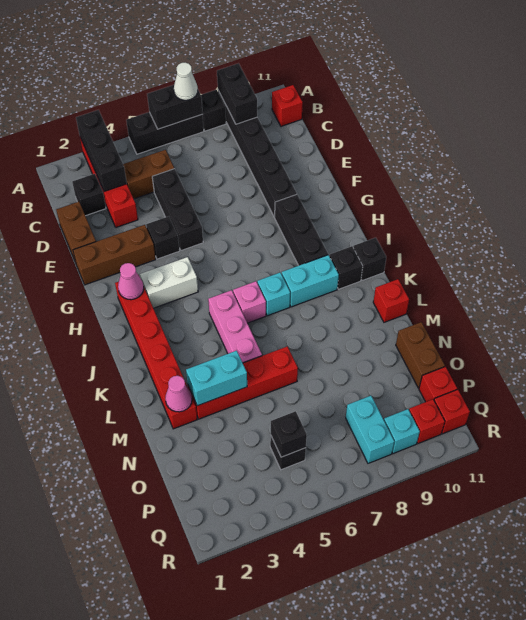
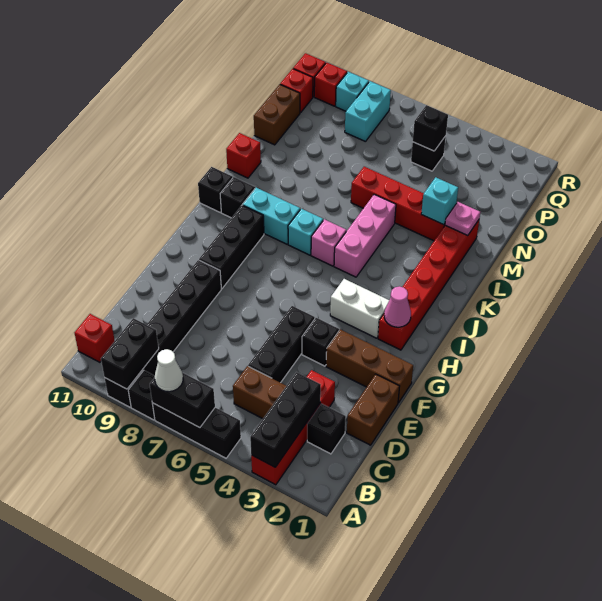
pink 1x1 cone [165,376,192,412] -> pink 1x1 plate [445,202,480,236]
cyan 1x2 brick [186,351,247,406] -> cyan 1x1 brick [421,177,458,225]

